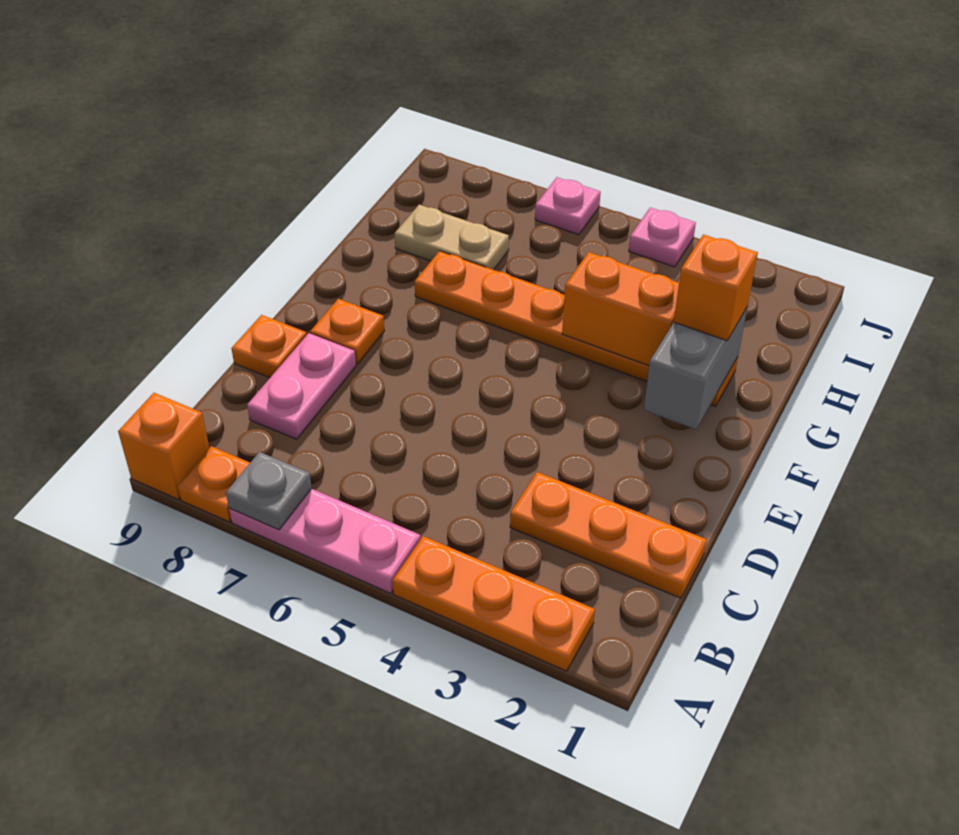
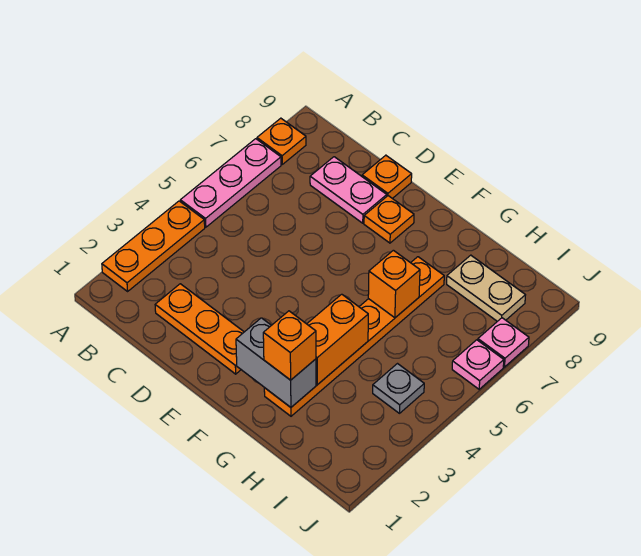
grey 1x1 plate [226,452,312,530] -> grey 1x1 plate moved to [373,364,424,413]
orange 1x1 brick [118,393,209,500] -> orange 1x1 brick moved to [368,250,420,318]
orange 1x3 plate [510,472,707,598] -> orange 1x3 plate turned to [155,284,244,374]
tan 1x2 plate [395,205,509,270] -> tan 1x2 plate turned to [447,255,525,321]
pink 1x1 plate [629,208,696,267] -> pink 1x1 plate moved to [478,318,529,367]

